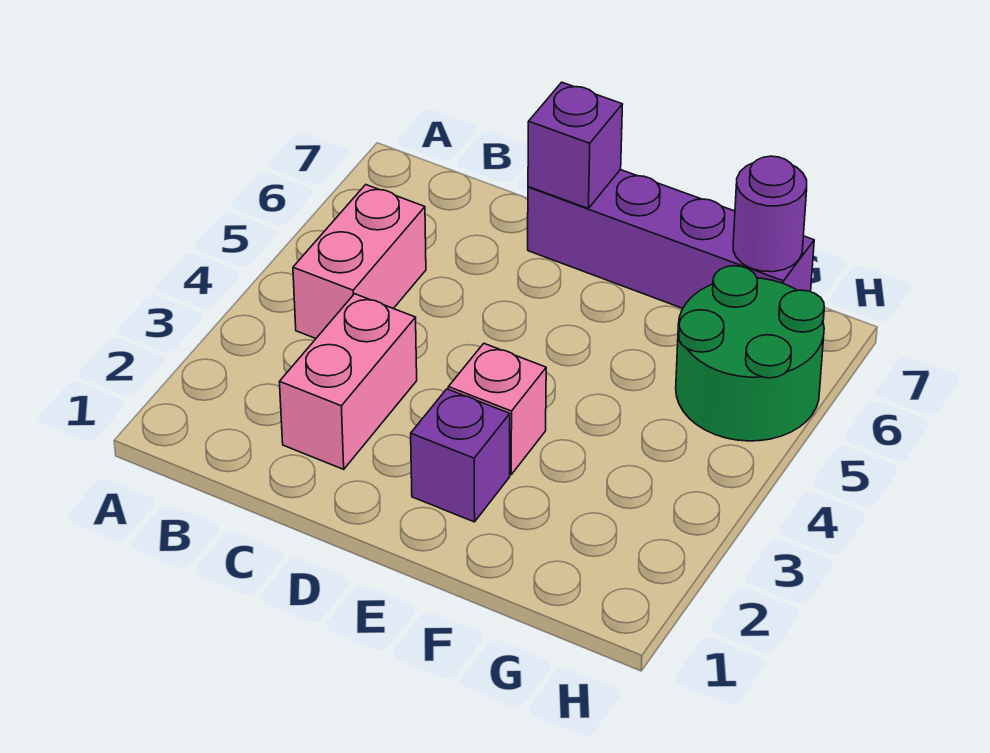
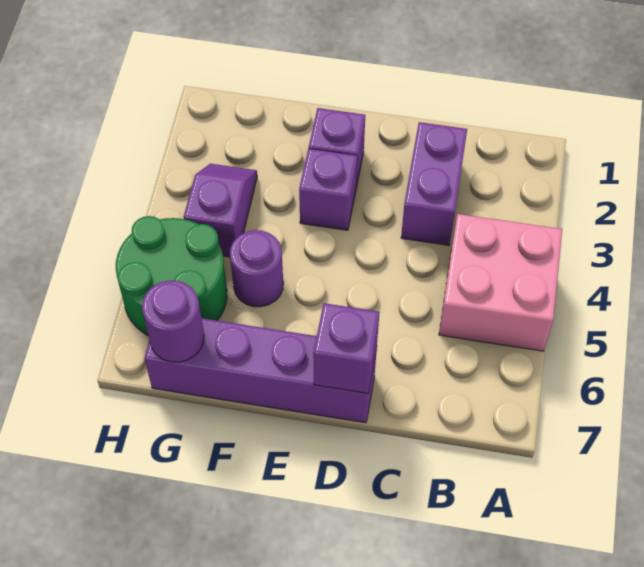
pink 1x2 brick [293,185,426,338] -> pink 2x2 brick [439,214,562,351]
pink 1x2 brick [280,294,417,469] -> purple 1x2 brick [401,122,467,245]
pink 1x1 brick [448,344,546,475] -> purple 1x1 brick [299,149,357,230]
none -> purple 1x1 round brick [230,230,283,307]
none -> purple 1x2 slope [184,164,257,257]

